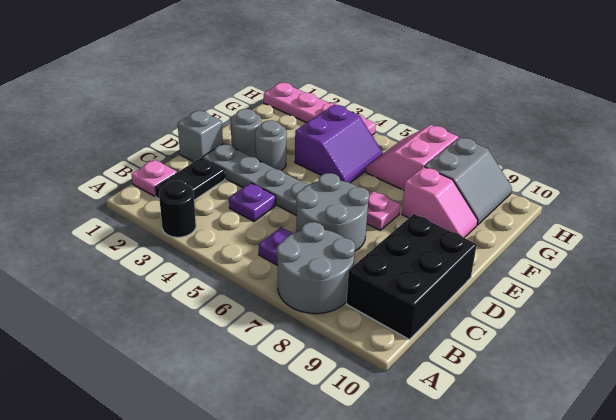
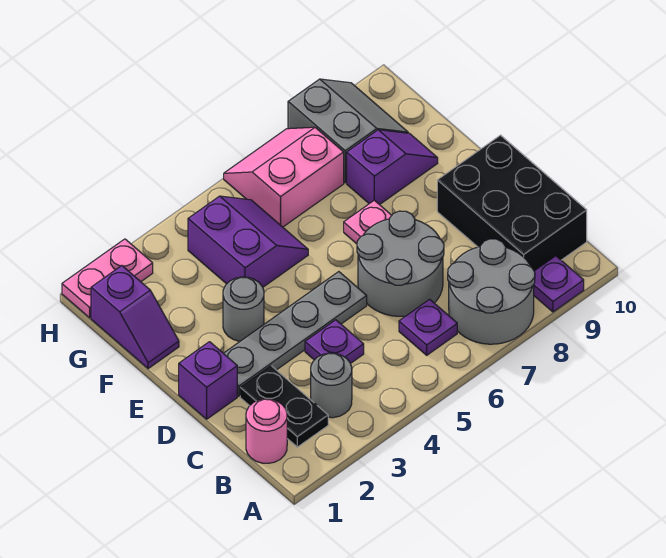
black 1x1 round brick [159,181,196,237] -> none
none -> purple 1x1 plate [534,256,584,312]
pink 1x1 plate [131,160,177,196] -> pink 1x1 round brick [246,399,287,463]
grey 1x1 brick [178,110,223,162] -> purple 1x1 brick [179,342,237,419]
grey 1x1 round brick [231,109,262,158] -> grey 1x1 round brick moved to [311,353,352,418]
none -> purple 1x2 slope [91,266,179,369]
pink 1x2 slope [402,167,478,238] -> purple 1x2 slope [347,130,438,205]
pink 2x2 slope [366,125,458,191] -> pink 2x2 slope turned to [224,127,344,227]
pink 1x4 plate [264,83,376,135] -> pink 1x2 plate [62,239,153,318]

